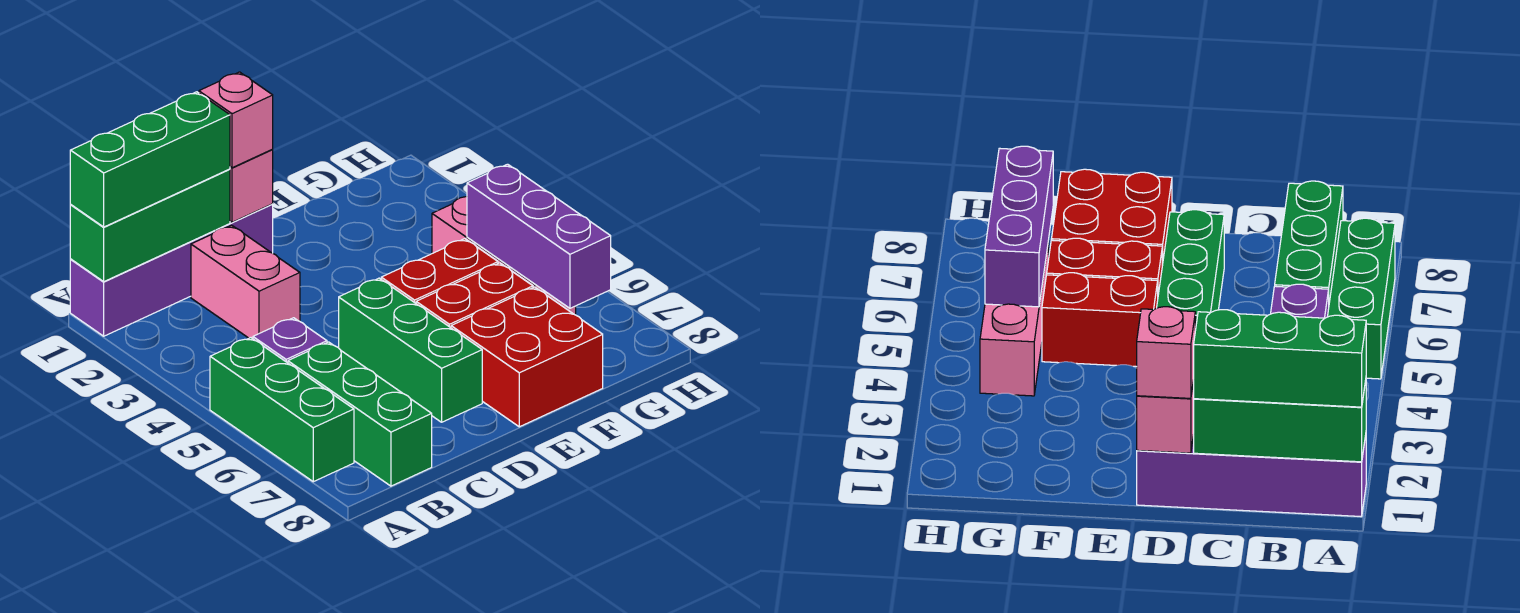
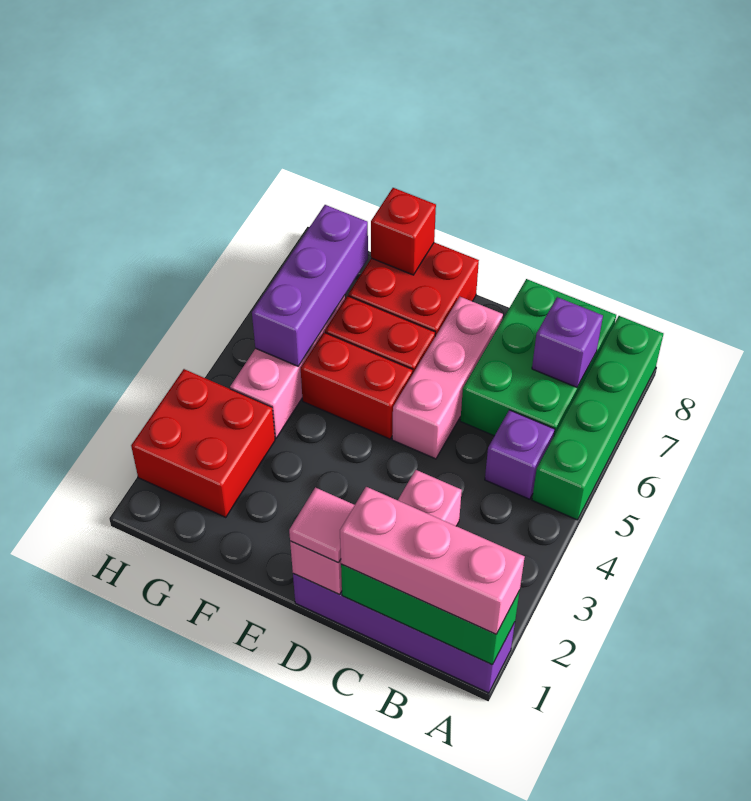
green 1x3 brick [70,92,230,227] -> pink 1x3 brick [340,487,525,634]
green 1x3 brick [210,338,354,482] -> green 1x4 brick [532,316,663,520]
green 1x3 brick [288,342,432,486] -> green 2x3 brick [460,279,616,436]
none -> purple 1x1 brick [532,297,603,387]
pink 1x1 brick [199,72,273,168] -> pink 1x1 tile [289,487,355,563]
green 1x3 brick [339,278,482,422] -> pink 1x3 brick [392,297,503,459]
none -> red 1x1 brick [371,188,436,275]
none -> red 2x2 brick [131,369,275,518]

